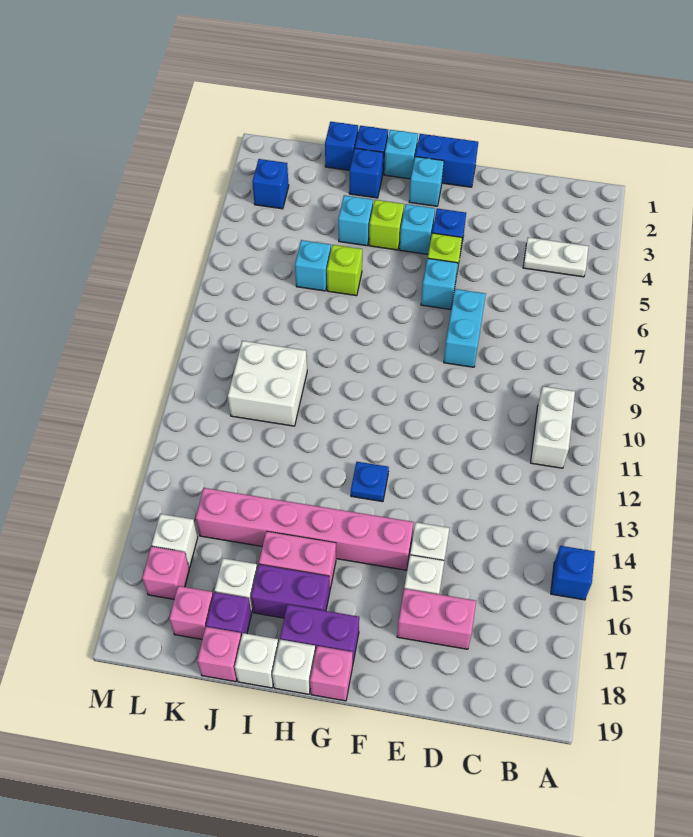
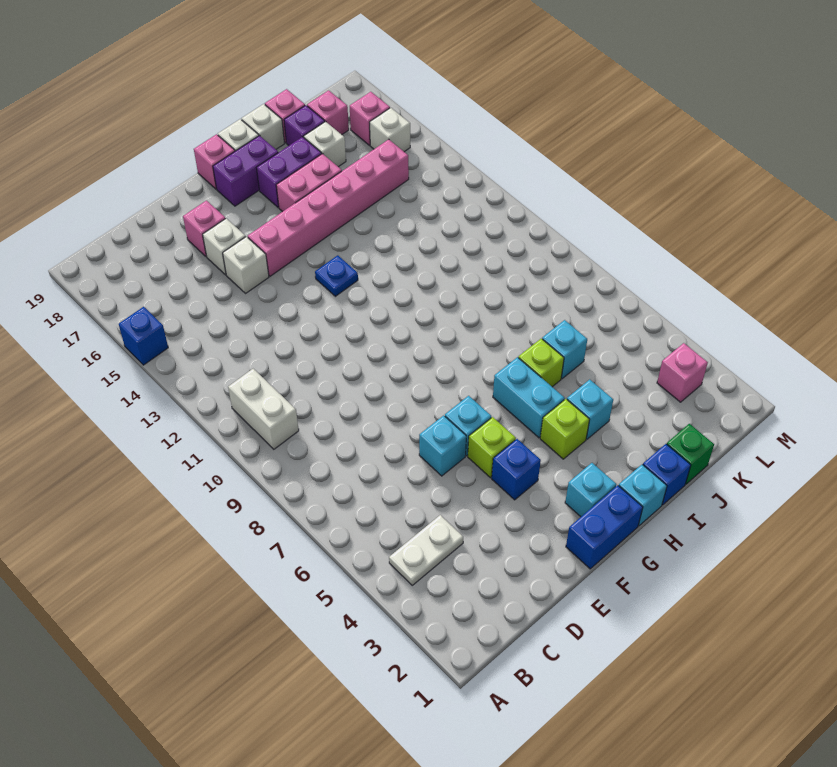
pink 1x2 brick [397,589,476,649] -> pink 1x1 brick [183,201,226,257]
cyan 1x2 brick [444,289,486,367] -> cyan 1x2 brick moved to [493,357,565,438]
cyan 1x1 brick [400,204,435,254] -> cyan 1x1 brick moved to [419,415,466,476]
blue 1x1 brick [349,148,383,198] -> none
blue 1x1 brick [325,122,358,170] -> green 1x1 brick [667,424,714,484]
white 2x2 brick [228,341,307,426] -> none
blue 1x1 brick [252,159,289,209] -> pink 1x1 brick [657,343,708,402]

